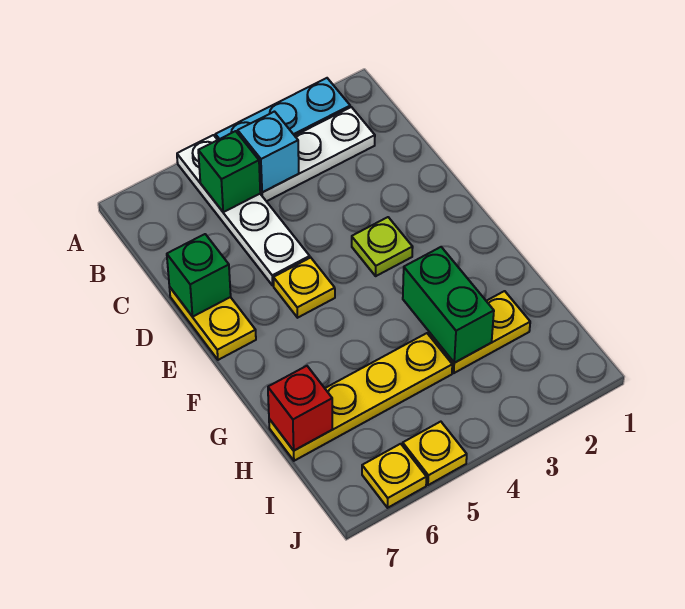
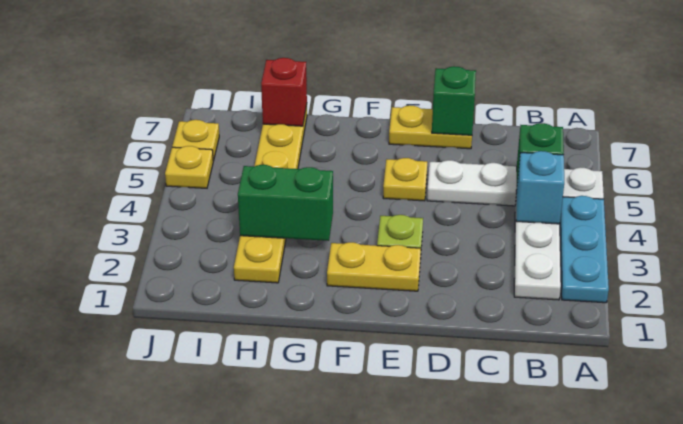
none -> yellow 1x2 plate [327,242,421,291]

